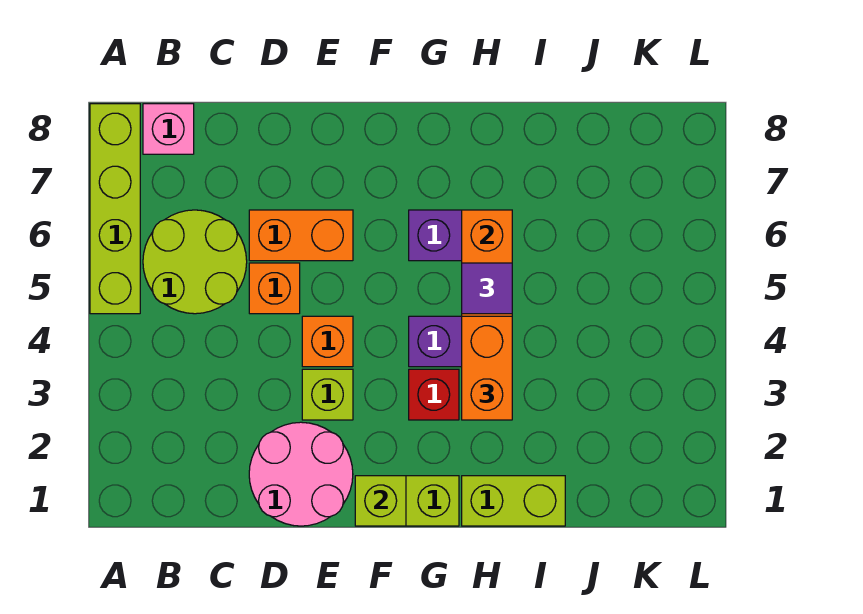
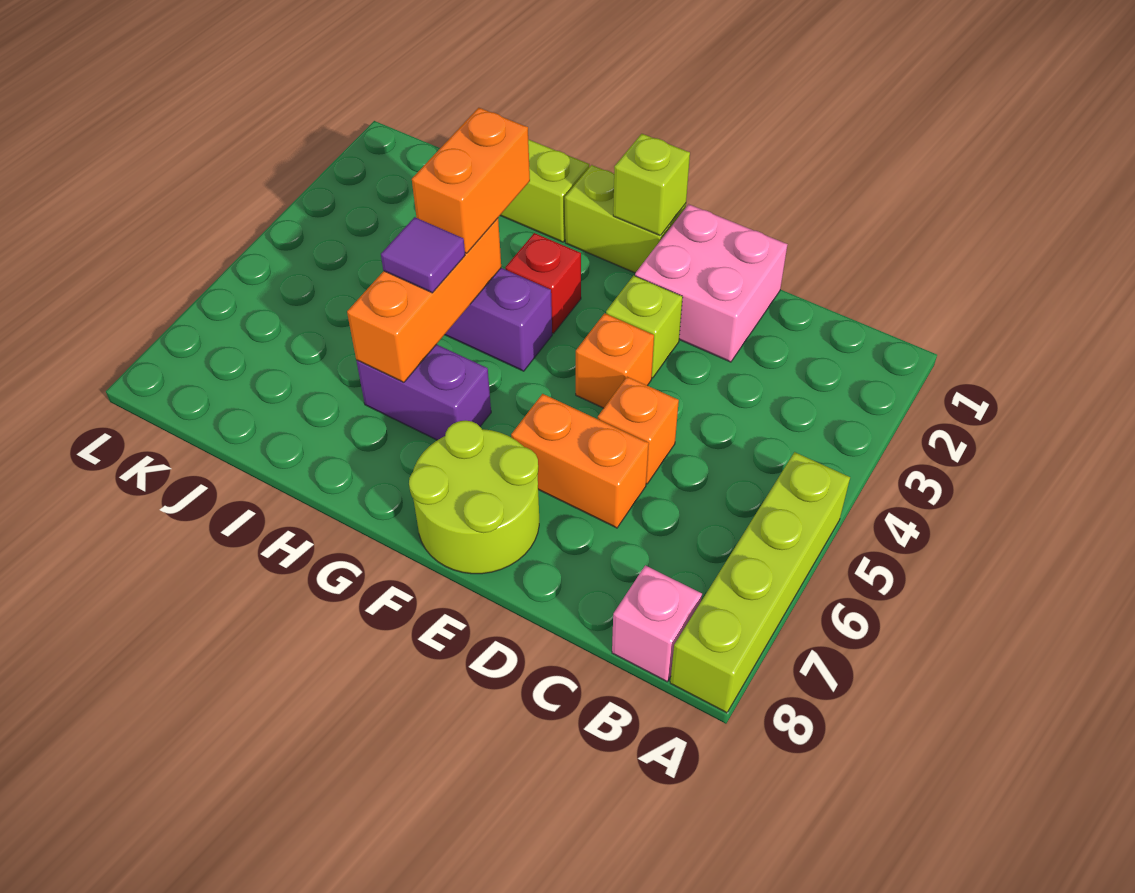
lime 2x2 round brick [143,210,247,314] -> lime 2x2 round brick moved to [409,420,539,574]
pink 2x2 round brick [249,422,353,526] -> pink 2x2 brick [635,204,787,362]

